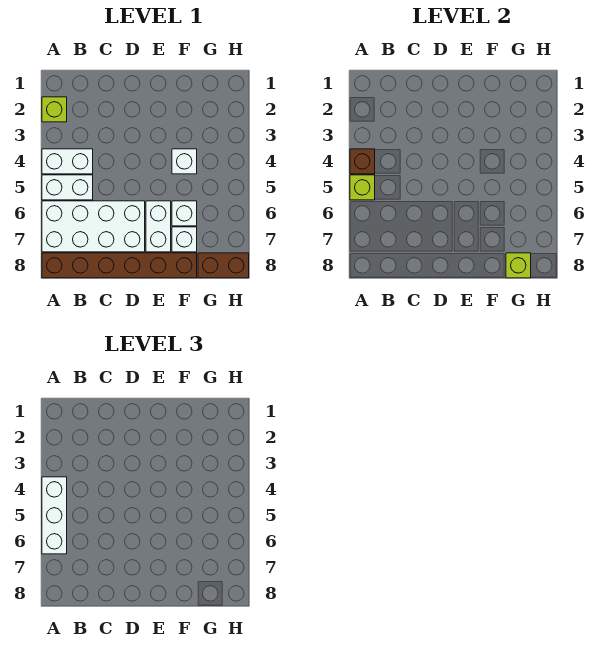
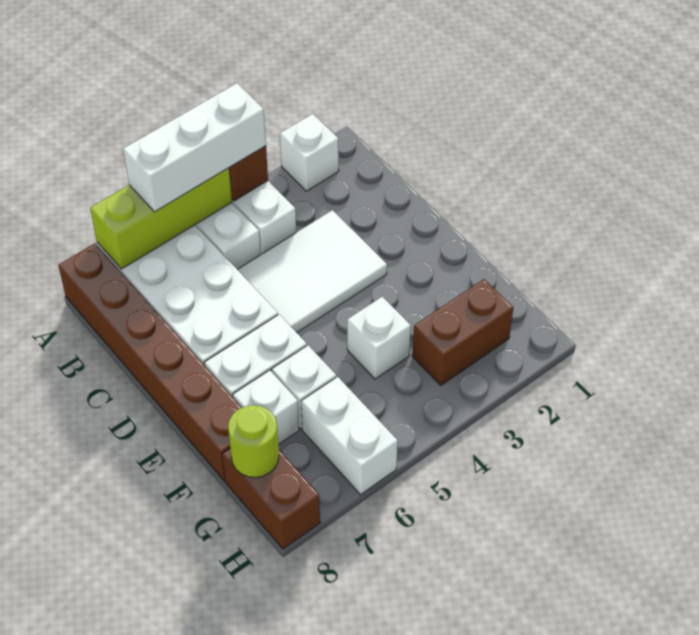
lime 1x1 brick [42,97,67,122] -> white 1x1 brick [280,114,339,191]
lime 1x1 brick [350,175,375,200] -> lime 1x3 brick [90,168,232,269]
none -> white 2x3 tile [237,210,387,333]
none -> brown 1x2 brick [412,279,513,385]
none -> white 1x2 brick [301,377,398,494]
lime 1x1 brick [506,253,531,278] -> lime 1x1 round brick [228,405,279,477]

